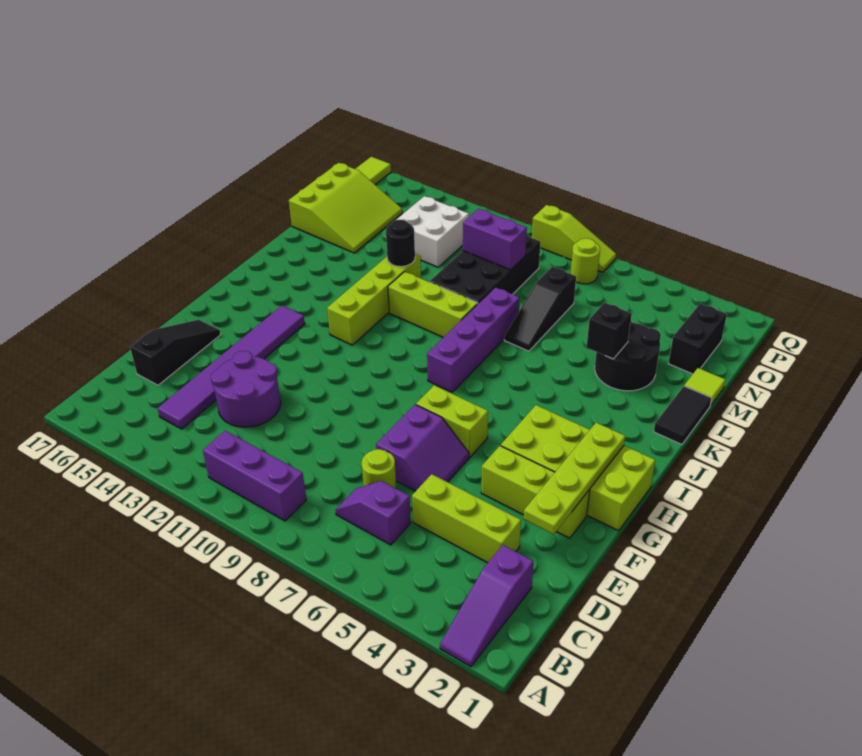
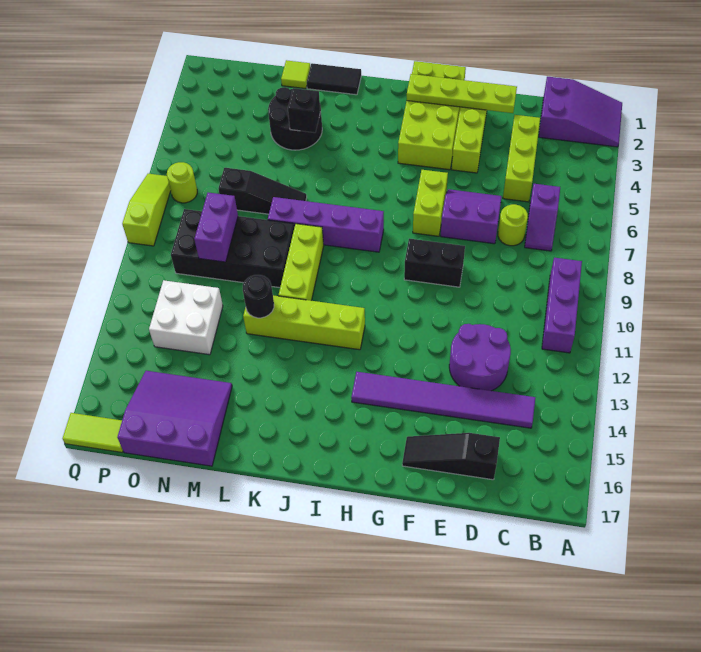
purple 1x3 slope [440,545,533,667] -> purple 2x3 slope [539,77,622,147]
lime 3x3 slope [289,163,402,253] -> purple 3x3 slope [117,371,232,466]
black 1x2 brick [668,304,727,374] -> black 1x2 brick moved to [404,239,465,287]

